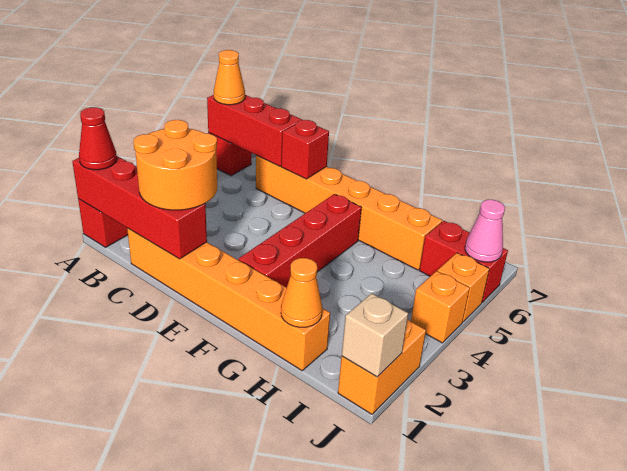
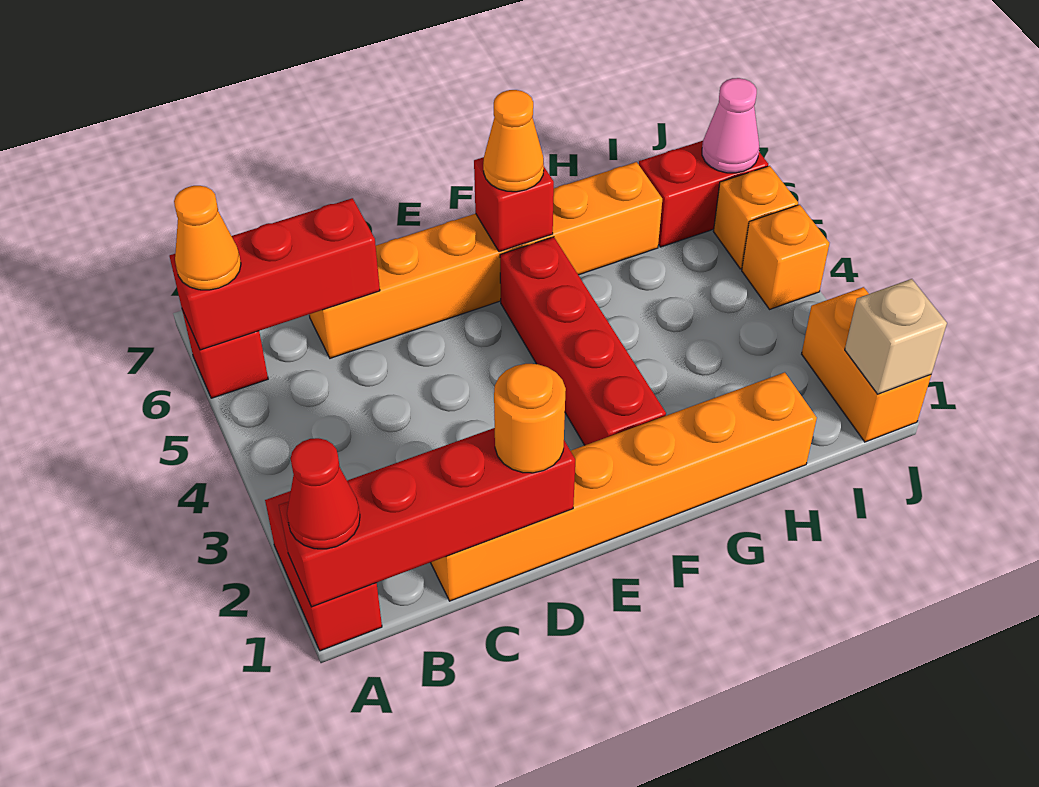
orange 2x2 round brick [134,120,217,210] -> orange 1x1 round brick [494,364,566,473]
red 1x1 brick [281,120,329,179] -> red 1x1 brick moved to [474,157,554,252]
orange 1x1 cone [281,258,322,327] -> orange 1x1 cone moved to [483,90,544,192]

